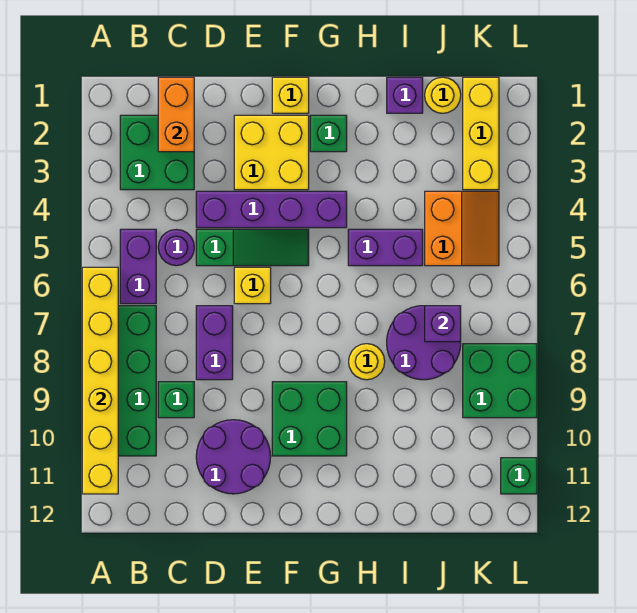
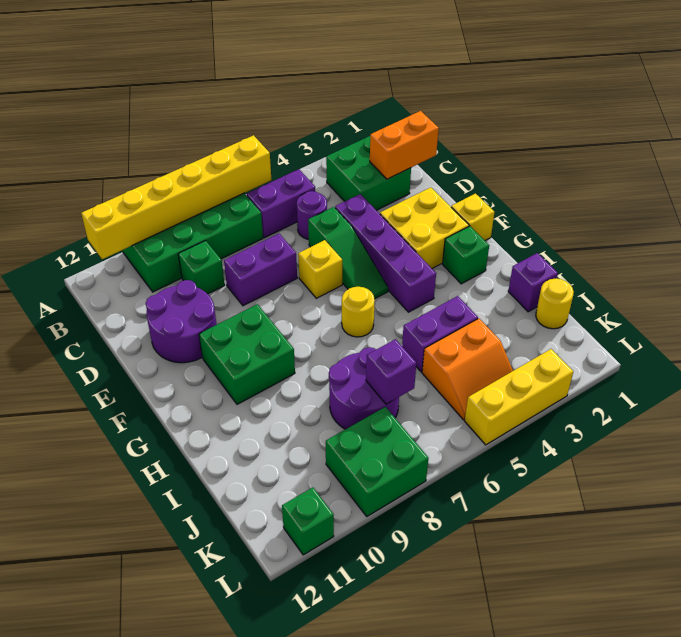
purple 1x2 brick [348,229,423,266] -> purple 1x2 brick turned to [402,296,478,372]
yellow 1x1 round brick [349,344,385,380] -> yellow 1x1 round brick moved to [342,287,375,337]
yellow 1x3 brick [463,77,499,190] -> yellow 1x3 brick moved to [465,349,573,445]

